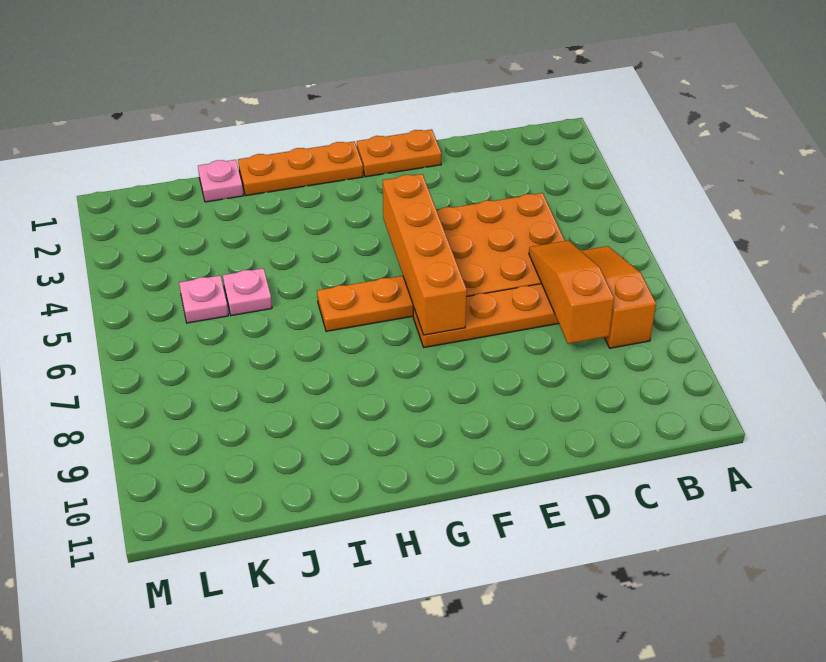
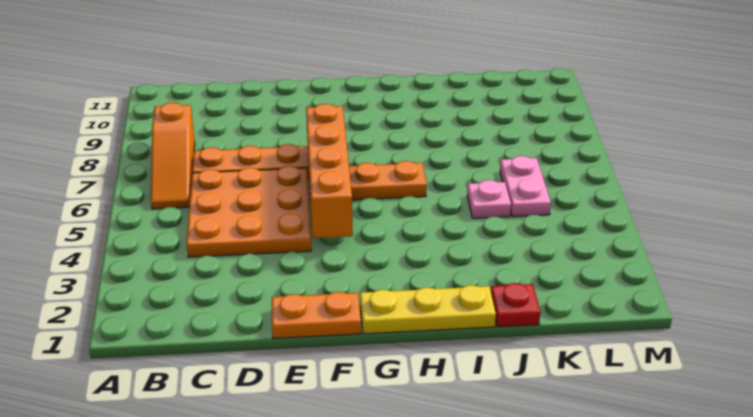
orange 1x3 slope [529,240,614,344] -> none
orange 1x3 plate [238,141,363,196] -> yellow 1x3 plate [360,285,496,334]
pink 1x1 plate [198,160,243,202] -> red 1x1 plate [491,283,540,327]
pink 1x1 plate [179,275,228,323] -> pink 1x2 plate [500,156,551,217]

